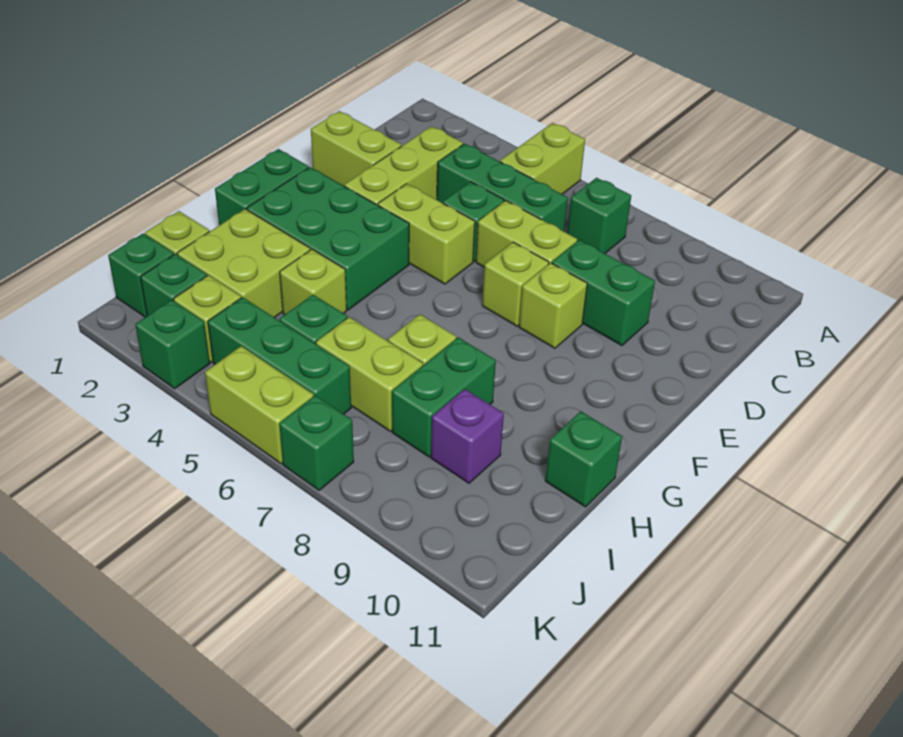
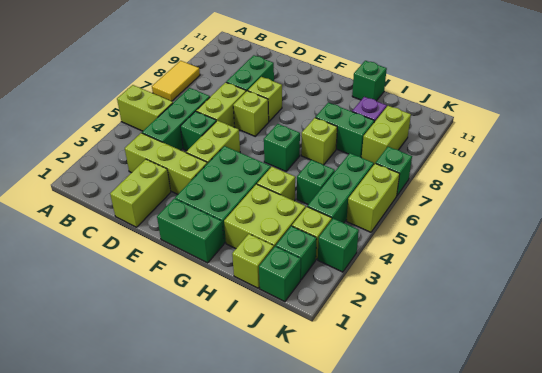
none -> yellow 1x2 tile [152,61,200,101]
green 1x1 brick [567,178,631,253] -> green 1x1 brick moved to [264,124,300,171]
lime 1x2 brick [316,317,423,431] -> lime 1x2 brick moved to [361,106,411,164]

